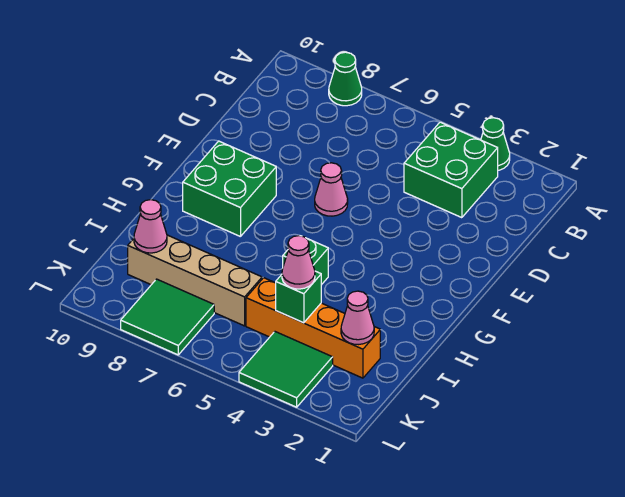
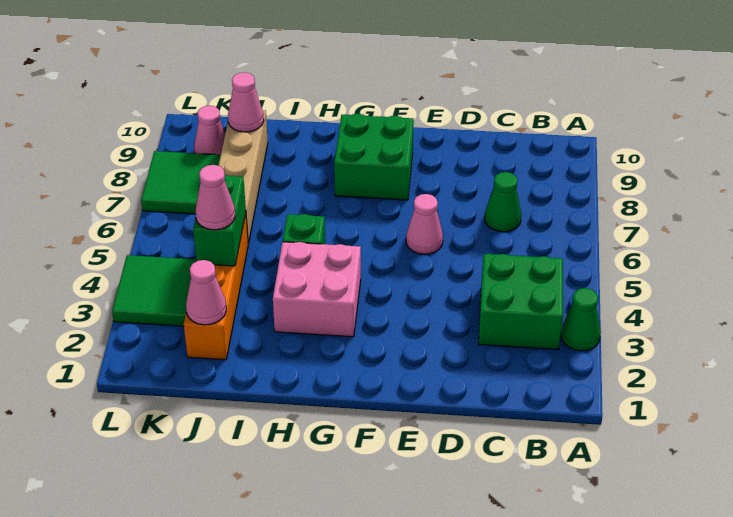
green 1x1 cone [329,52,362,106] -> green 1x1 cone moved to [485,172,521,232]
none -> pink 2x2 brick [273,242,361,337]
green 1x1 brick [276,271,321,323] -> green 1x2 brick [193,175,246,266]
none -> pink 1x1 cone [194,106,225,155]

